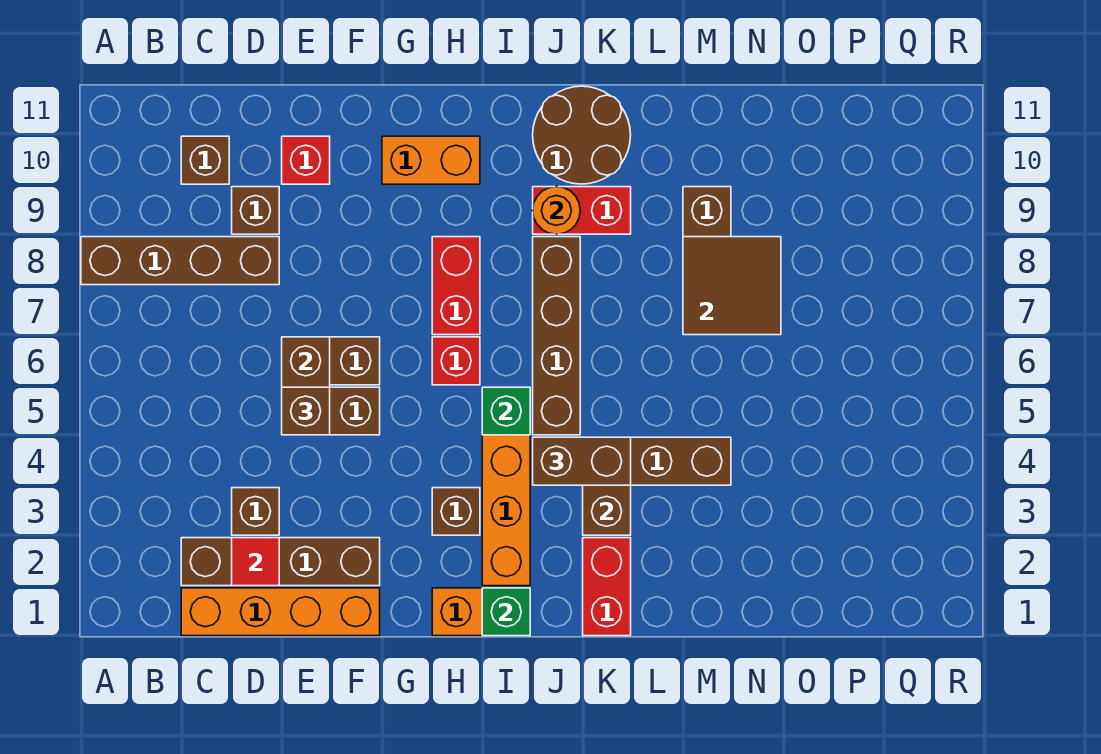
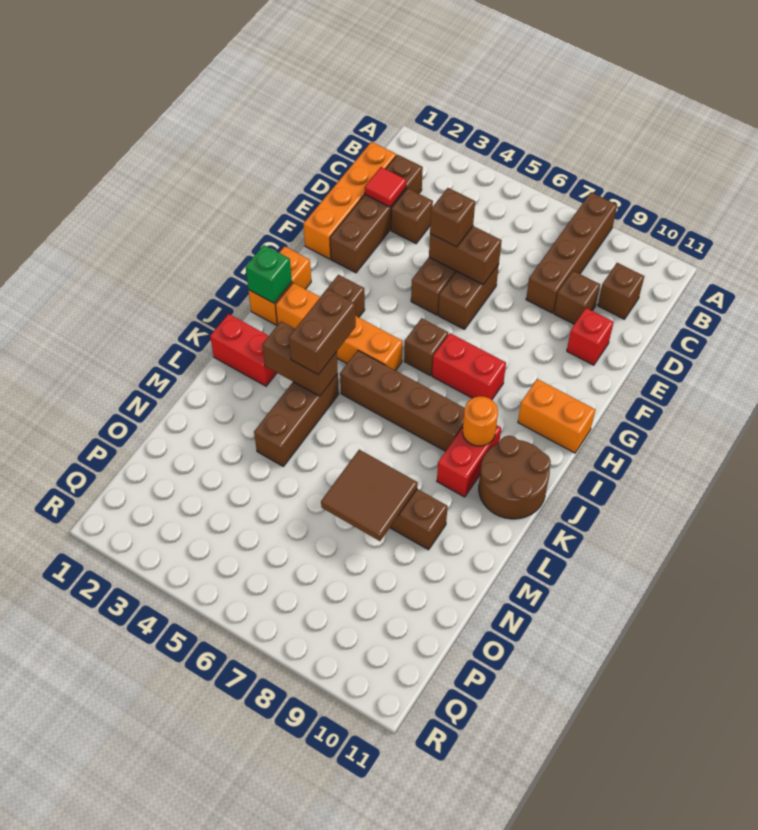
orange 1x2 brick [382,136,480,184] -> orange 1x2 brick turned to [518,379,595,453]
red 1x1 brick [432,337,480,385] -> brown 1x1 brick [404,318,448,376]
green 1x1 brick [482,387,530,435] -> none

